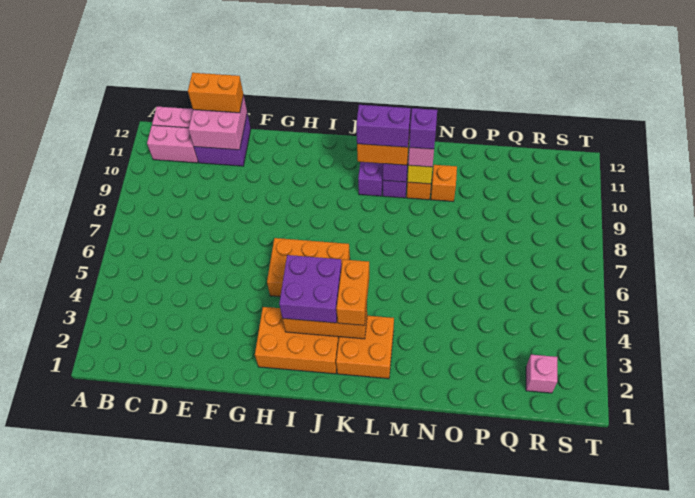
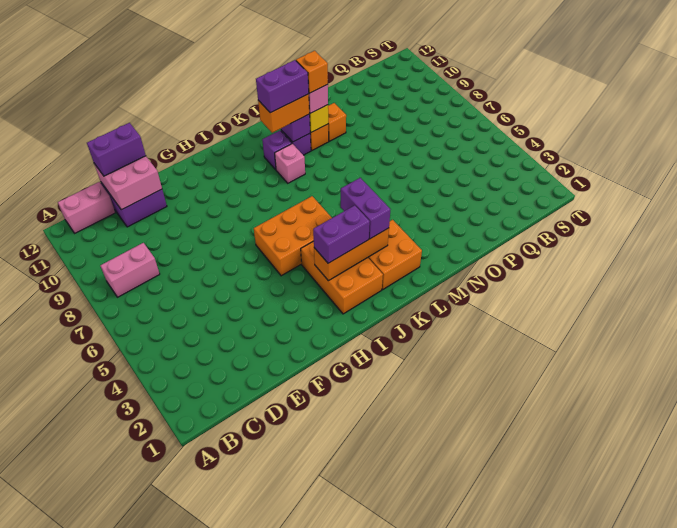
pink 1x2 brick [147,125,198,163] -> pink 1x2 brick moved to [100,243,160,297]
orange 1x2 brick [188,73,244,113] -> purple 1x2 brick [87,123,146,176]
orange 2x3 brick [255,307,339,374] -> orange 2x3 brick turned to [301,241,383,314]
purple 2x2 brick [279,255,342,323] -> purple 1x2 brick [313,205,370,263]
orange 1x2 brick [336,259,369,325] -> purple 1x2 brick [341,178,391,239]
purple 1x1 brick [409,108,437,149] -> orange 1x1 brick [296,51,328,93]
pink 1x1 brick [526,355,557,393] -> pink 1x1 brick moved to [275,144,305,183]

